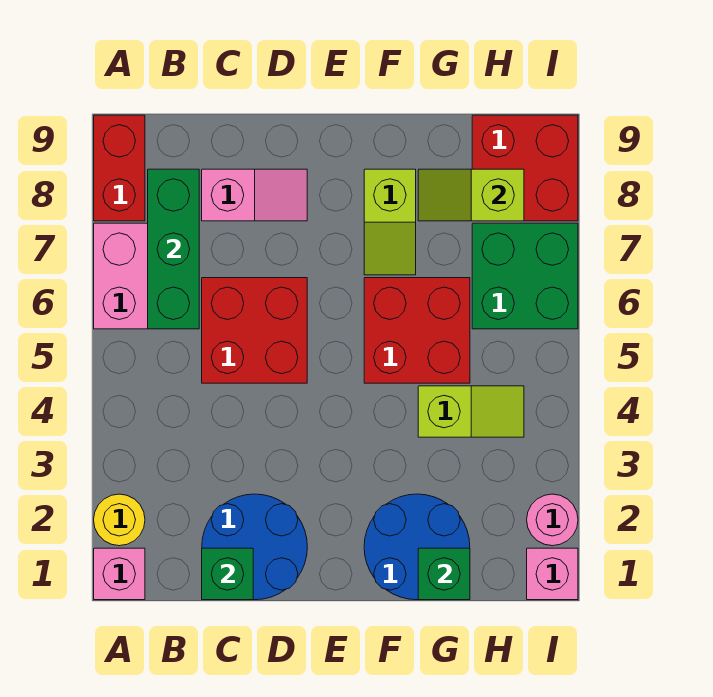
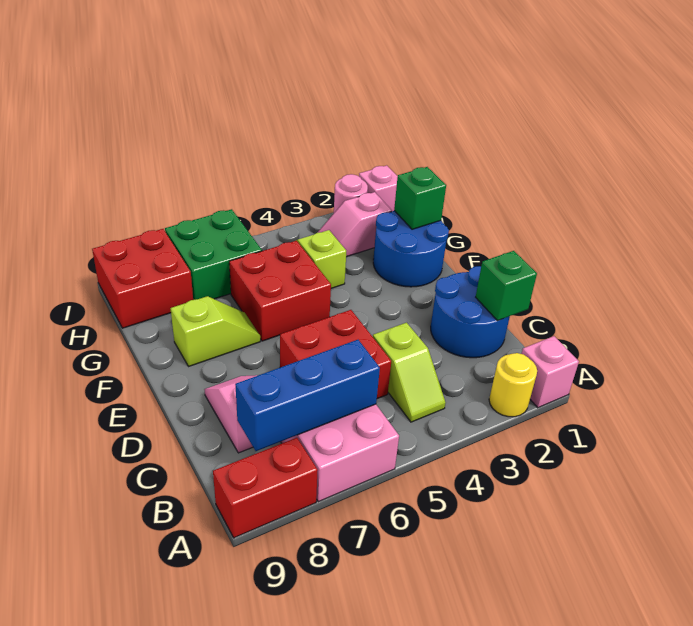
green 1x3 brick [148,169,199,329] -> blue 1x3 brick [235,340,380,451]
lime 1x2 slope [418,169,524,221] -> lime 1x2 slope moved to [373,323,445,422]
none -> pink 1x2 slope [317,192,392,257]

